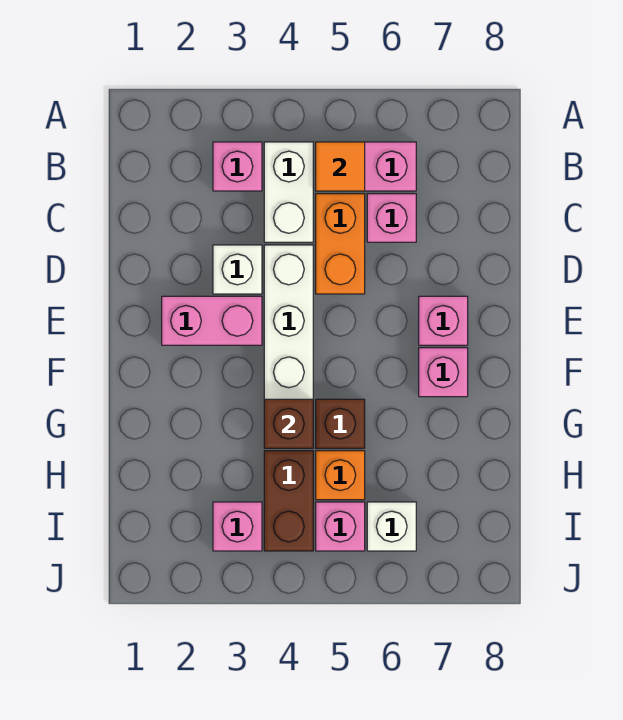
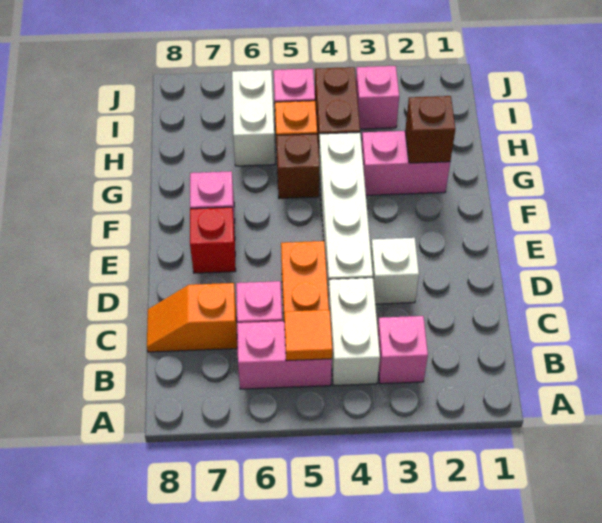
none -> orange 1x2 slope [147,283,237,352]
pink 1x2 brick [162,296,262,345] -> pink 1x2 brick moved to [362,131,450,195]
pink 1x1 brick [419,296,468,345] -> red 1x1 brick [190,207,236,273]
brown 1x1 brick [264,399,313,448] -> brown 1x1 brick moved to [405,96,455,163]
white 1x1 brick [367,502,416,551] -> white 1x2 brick [232,70,275,166]

